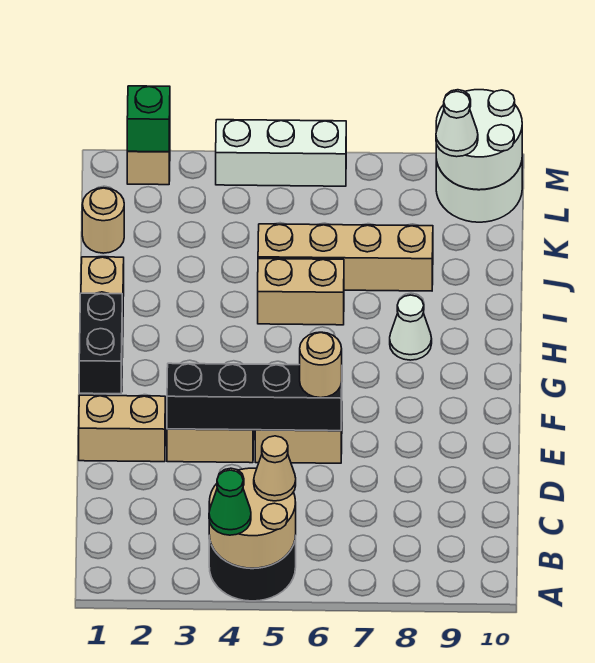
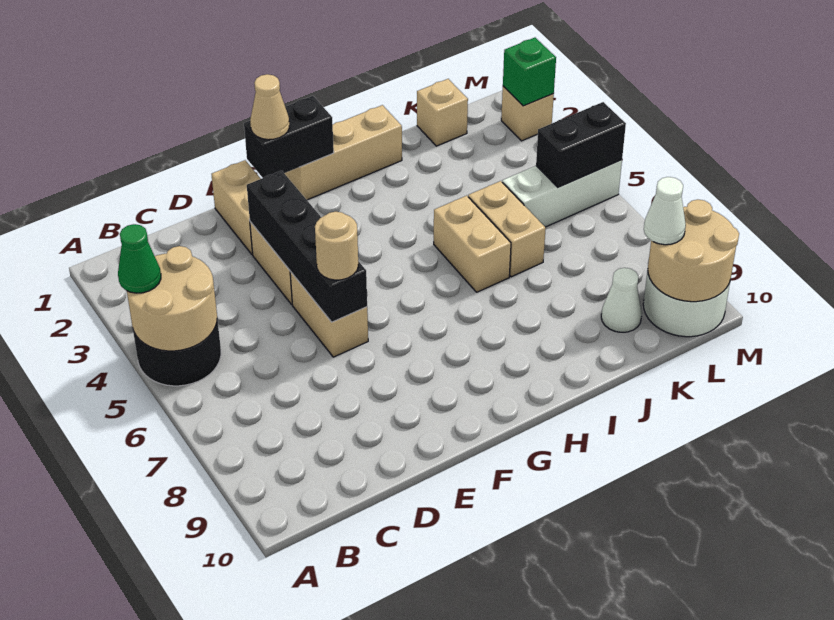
tan 1x1 cone [254,436,296,501] -> tan 1x1 cone moved to [250,74,290,140]
white 1x1 cone [390,295,432,360] -> white 1x1 cone moved to [601,268,642,332]
tan 1x4 brick [258,224,433,291] -> tan 1x2 brick [468,181,546,277]
tan 1x1 round brick [82,188,124,253] -> tan 1x1 brick [417,79,468,146]
none -> black 1x2 brick [536,102,626,187]
white 2x2 round brick [436,90,522,190] -> tan 2x2 round brick [648,200,739,302]
white 1x3 brick [216,120,346,186] -> white 1x3 brick turned to [502,160,622,227]

